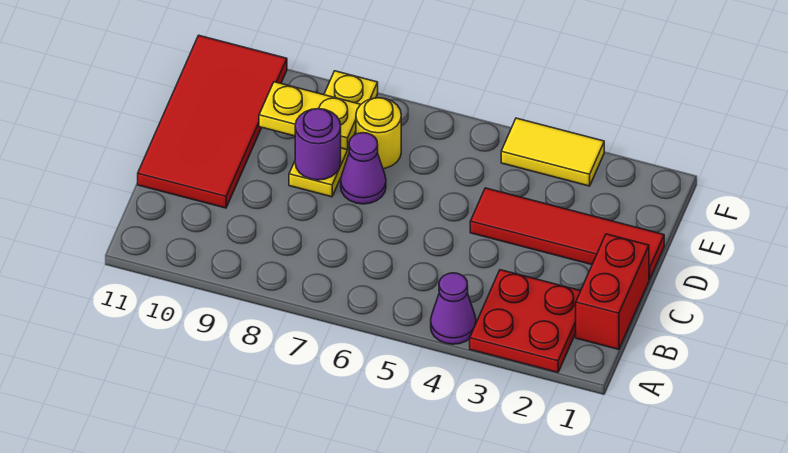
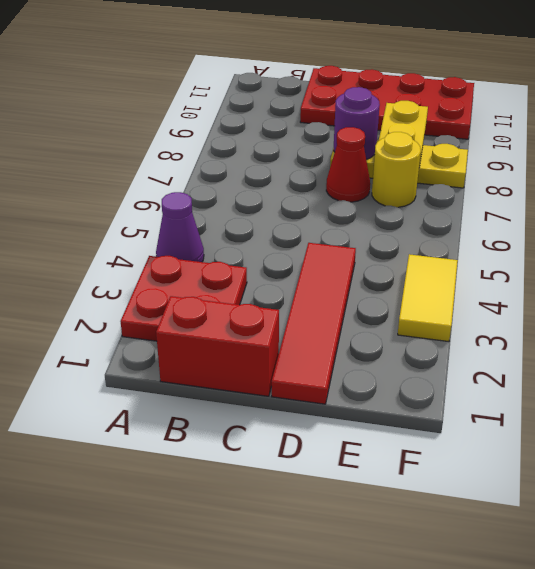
red 2x4 tile [138,35,287,208] -> red 2x4 plate [300,66,474,139]
purple 1x1 cone [341,133,386,204] -> red 1x1 cone [326,127,370,202]

